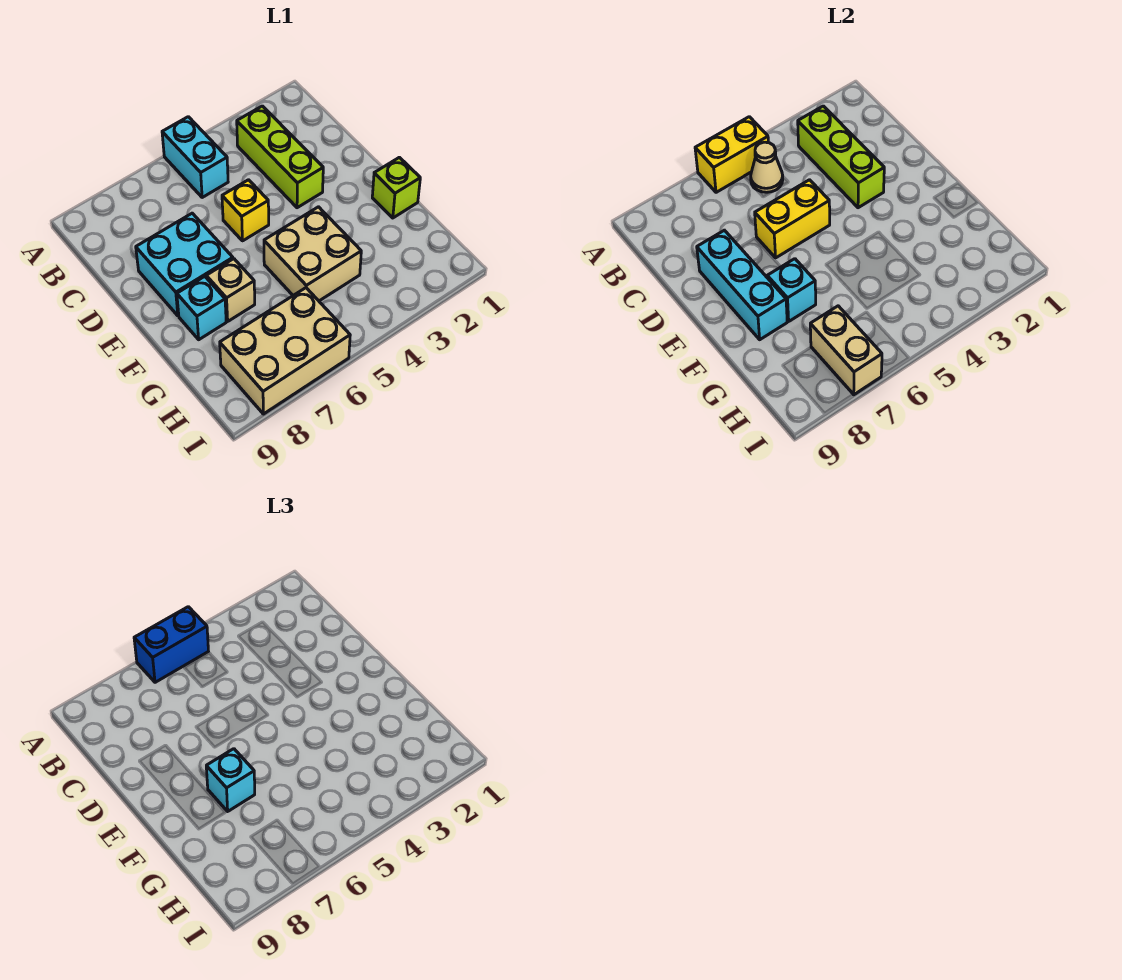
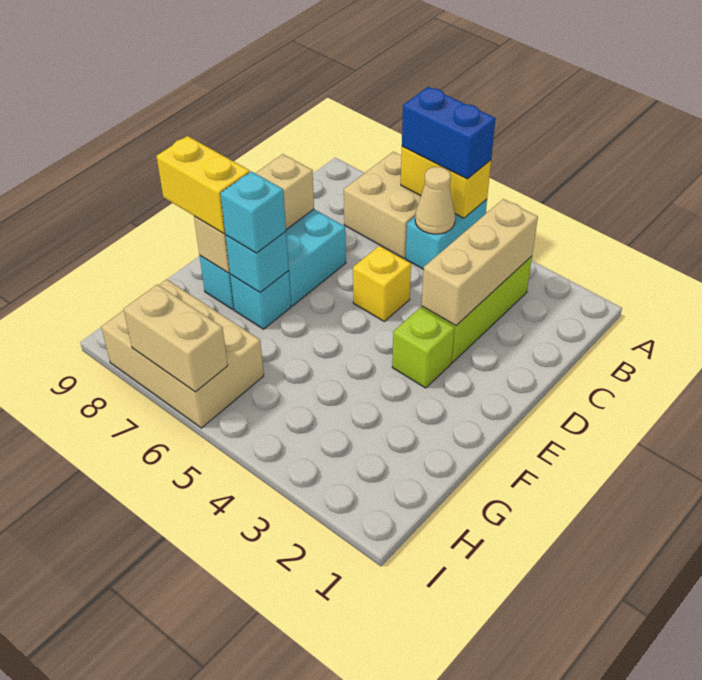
lime 1x3 brick [798,106,884,208] -> tan 1x3 brick [422,199,538,326]
yellow 1x2 brick [755,180,830,258] -> yellow 1x2 brick moved to [156,136,250,233]
cyan 1x3 brick [697,230,787,340] -> tan 1x3 brick [194,154,314,273]
lime 1x1 brick [372,157,420,218] -> lime 1x1 brick moved to [392,308,455,388]
tan 2x2 brick [264,207,361,301] -> tan 2x2 brick moved to [344,152,421,258]
tan 1x1 brick [206,259,255,321] -> cyan 1x1 brick [230,271,291,329]
tan 1x2 brick [810,306,882,395] -> tan 1x2 brick turned to [124,285,228,392]

